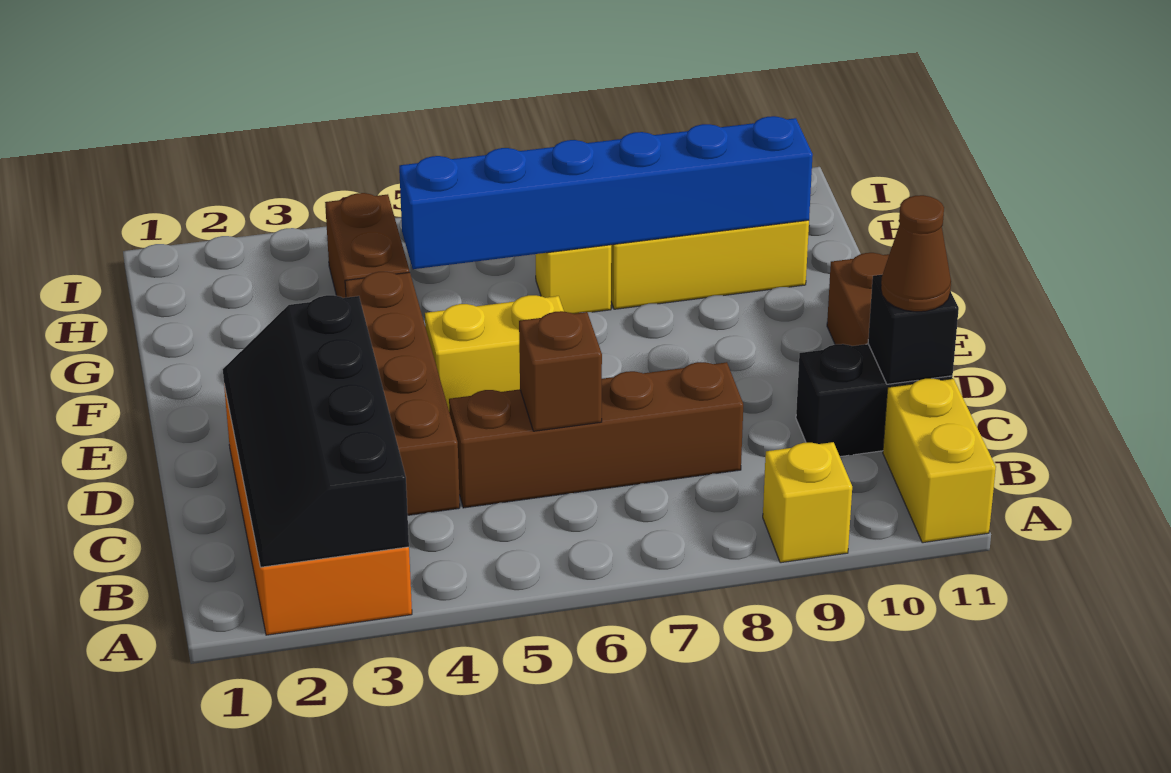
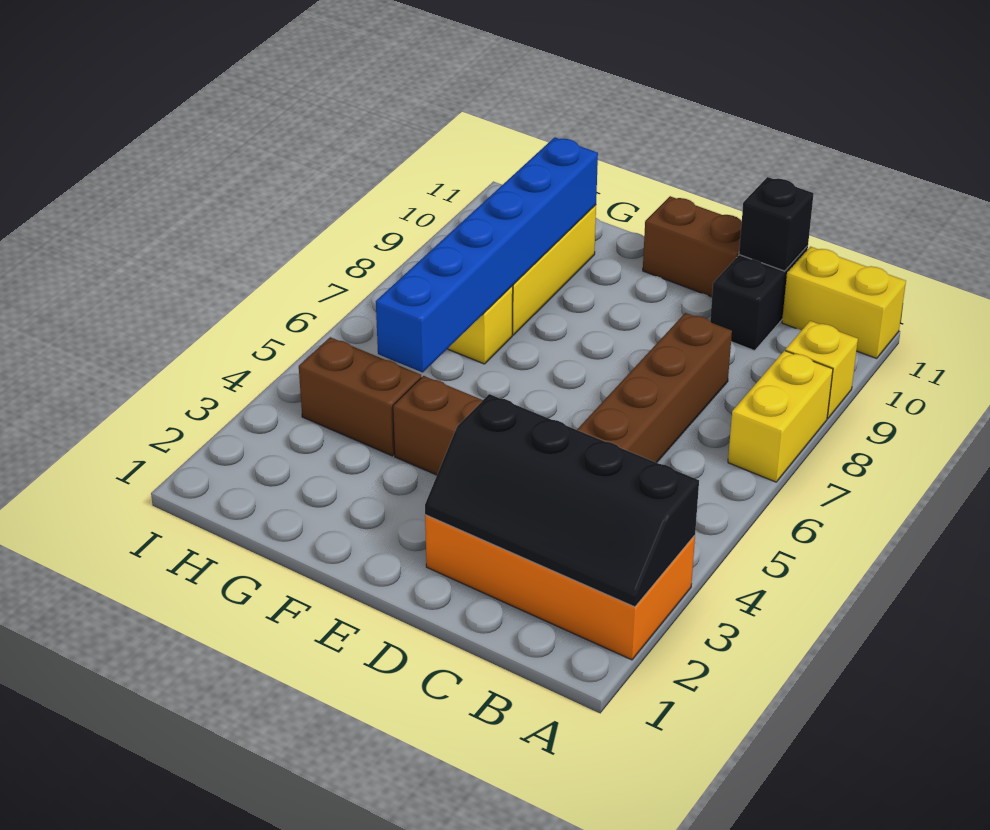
brown 1x1 brick [519,311,602,431] -> none
brown 1x1 cone [881,195,951,312] -> none
yellow 1x2 brick [425,295,564,410] -> yellow 1x2 brick moved to [728,351,833,482]

